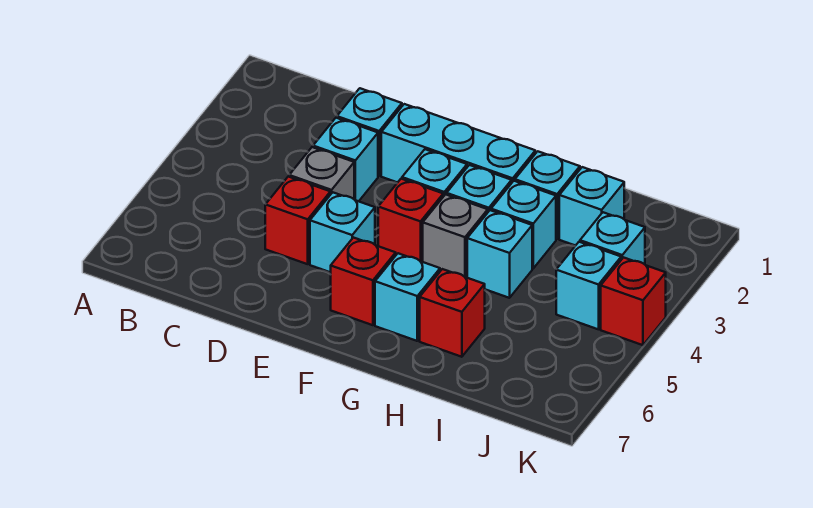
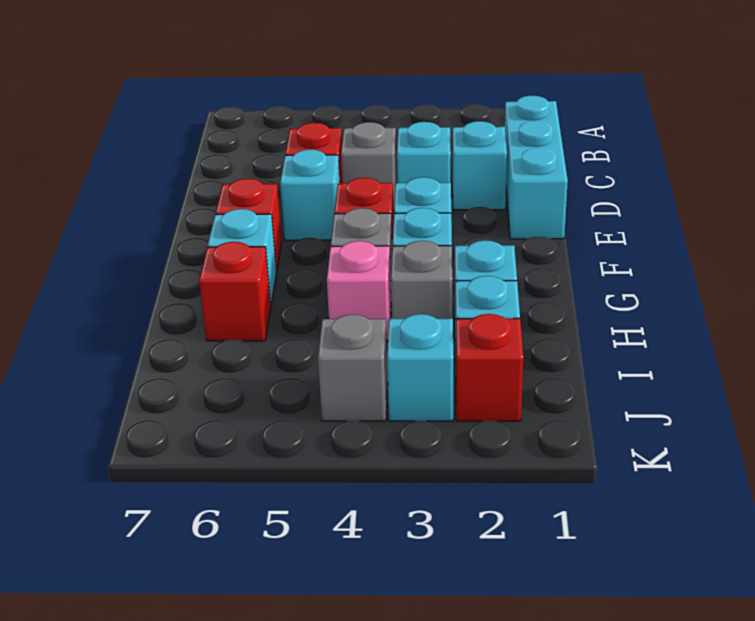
cyan 1x3 brick [381,104,535,183] -> cyan 1x3 brick moved to [505,95,568,239]
cyan 1x1 brick [491,181,556,268] -> grey 1x1 brick [391,241,452,319]
cyan 1x1 brick [467,210,532,298] -> pink 1x1 brick [327,241,391,341]
cyan 1x1 brick [556,242,621,329] -> grey 1x1 brick [318,314,388,421]
red 1x1 brick [601,258,666,345] -> red 1x1 brick moved to [456,314,523,421]

